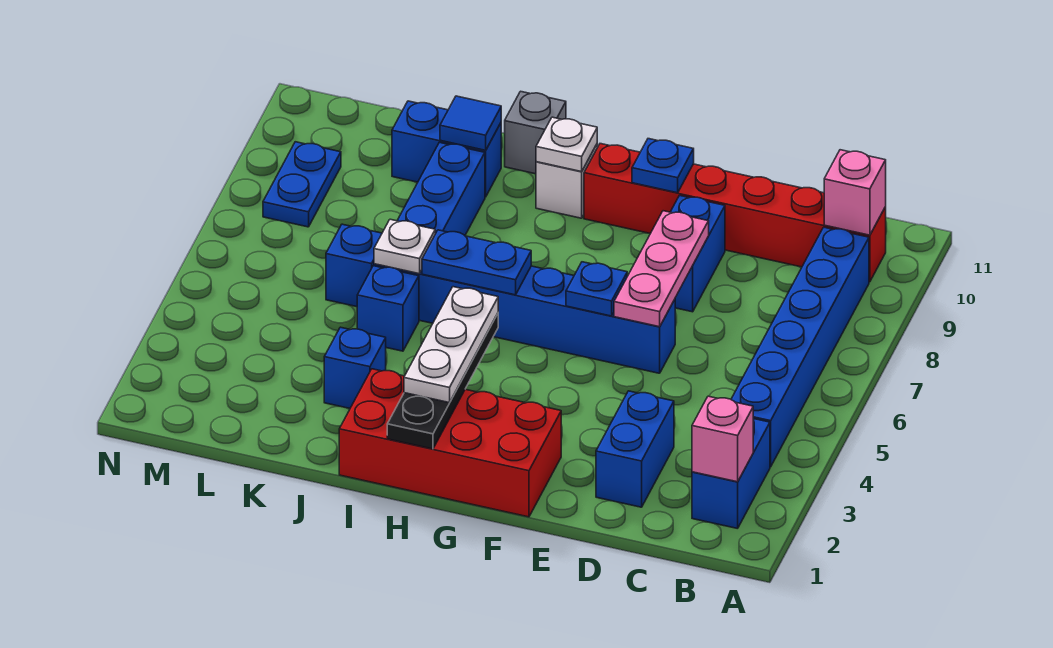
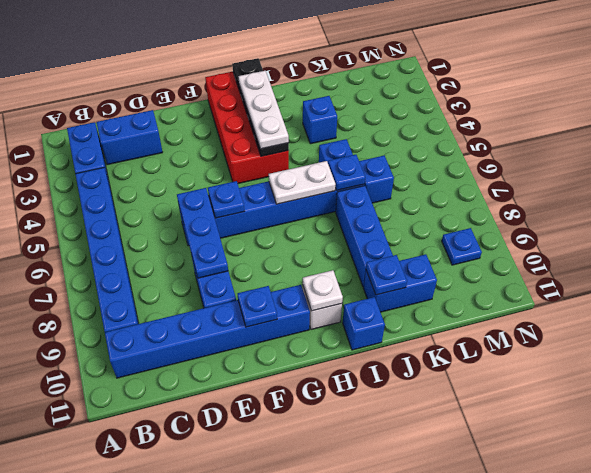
pink 1x1 brick [692,396,753,482] -> none
red 1x6 brick [584,144,886,282] -> blue 1x6 brick [105,285,310,378]
pink 1x1 brick [824,150,886,235] -> none
blue 1x2 brick [596,391,674,507] -> blue 1x2 brick turned to [96,110,163,165]
pink 1x3 plate [614,211,709,327] -> blue 1x3 plate [177,188,228,278]
red 2x4 brick [339,369,561,517] -> red 2x4 brick turned to [205,72,289,184]
blue 1x2 plate [422,230,531,295] -> white 1x2 plate [269,161,336,204]
grey 1x1 brick [505,91,566,174] -> blue 1x1 brick [343,297,385,350]
white 1x1 plate [374,219,435,274] -> blue 1x1 plate [328,155,365,190]
blue 1x1 tile [440,96,501,150] -> blue 1x1 plate [366,255,407,295]
blue 1x2 plate [263,142,341,227] -> blue 1x1 plate [442,228,482,265]

